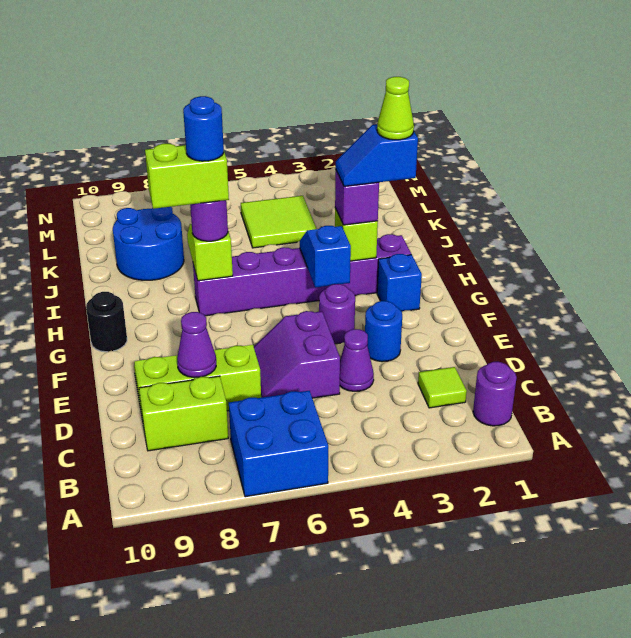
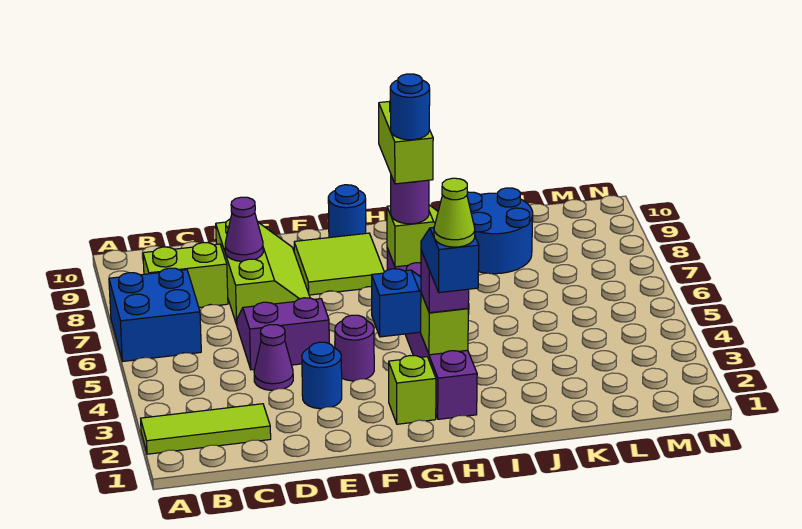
purple 1x1 round brick [473,362,517,426] -> none
lime 1x1 tile [418,367,467,408] -> lime 1x3 tile [141,404,271,454]
lime 1x2 brick [139,376,228,451] -> lime 1x2 brick turned to [143,243,228,308]
blue 1x1 brick [377,254,422,312] -> lime 1x1 brick [389,356,436,424]
black 1x1 round brick [86,292,127,352] -> blue 1x1 round brick [328,185,366,238]
lime 2x2 tile [241,196,317,248] -> lime 2x2 tile moved to [294,233,384,295]

